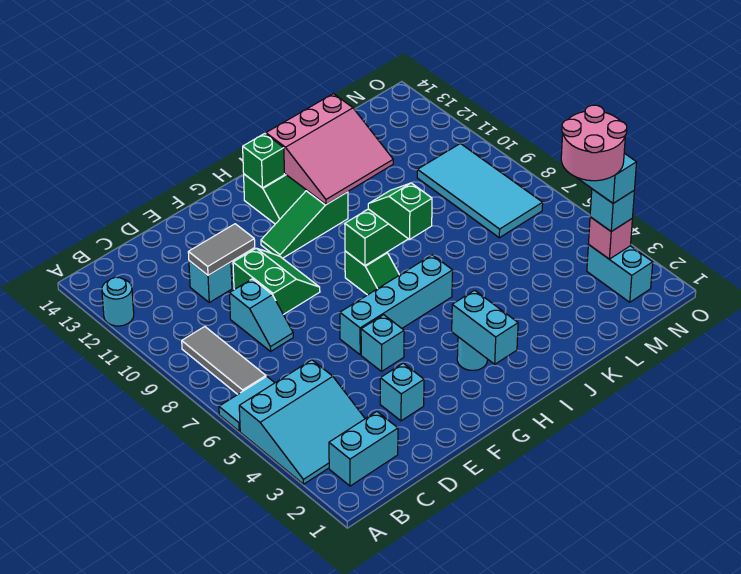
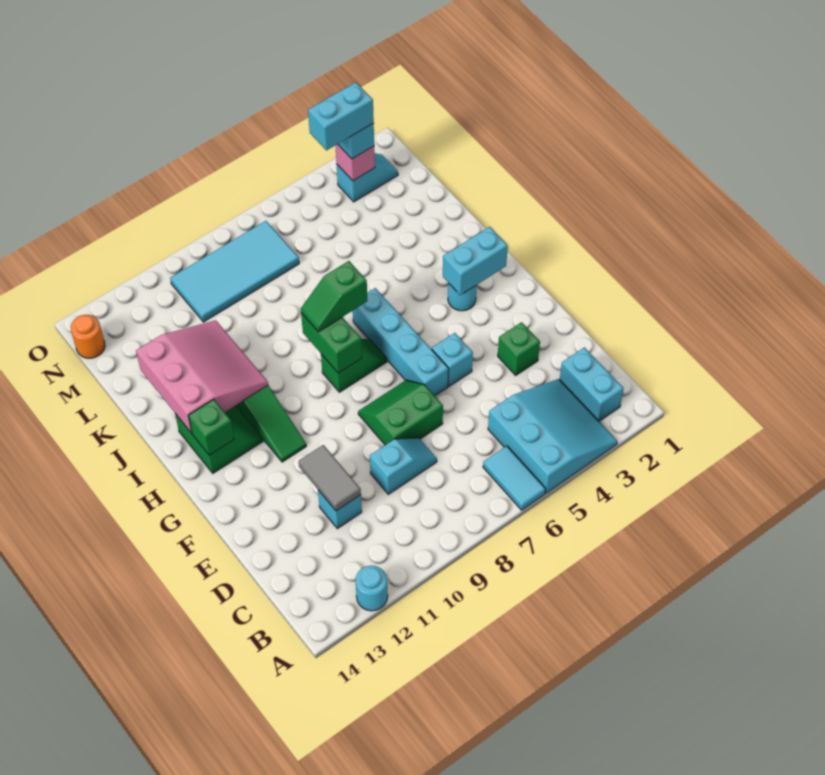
grey 1x3 tile [182,327,266,394] -> none
cyan 1x1 brick [380,363,424,421] -> green 1x1 brick [498,322,540,375]
green 2x2 slope [233,248,320,315] -> green 2x2 slope moved to [358,380,443,445]
pink 2x2 round brick [561,105,627,181] -> none
cyan 1x2 brick [587,245,653,302] -> cyan 1x2 slope [337,153,398,202]
none -> orange 1x1 round brick [71,315,105,358]

